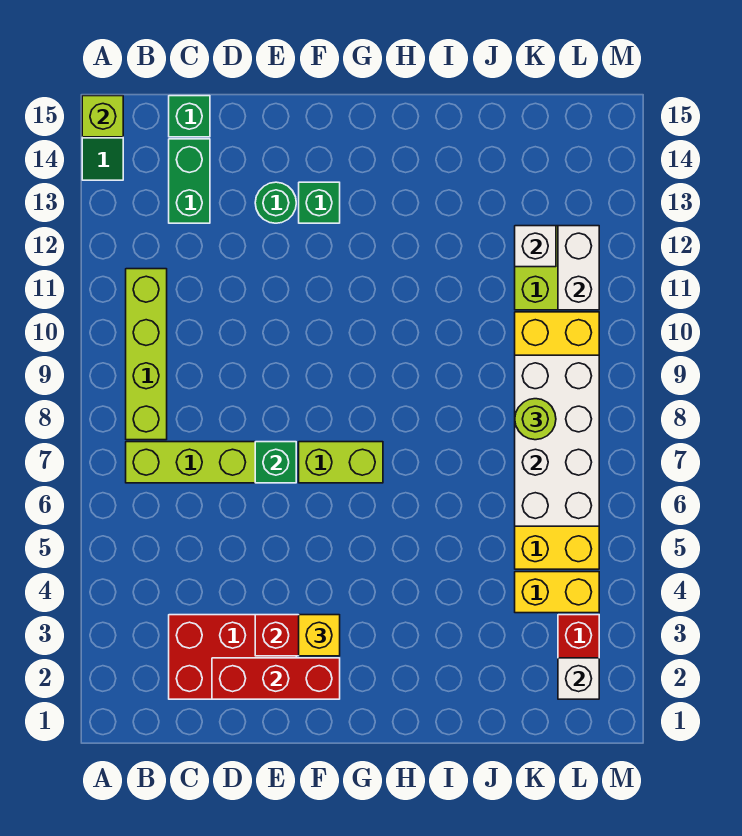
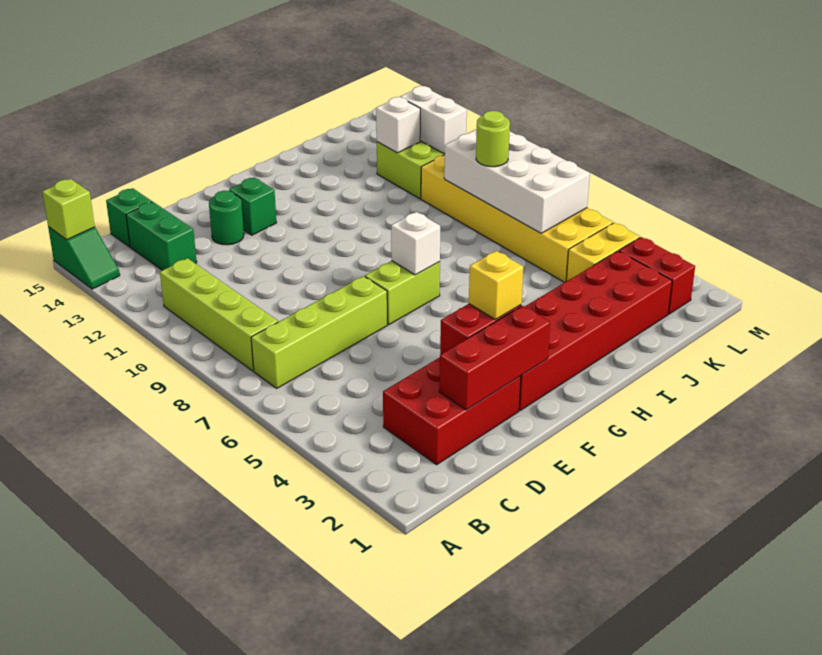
green 1x1 brick [255,442,296,483] -> none
none -> red 2x6 brick [519,251,672,410]
white 1x1 brick [558,658,599,699] -> white 1x1 brick moved to [391,212,440,275]

